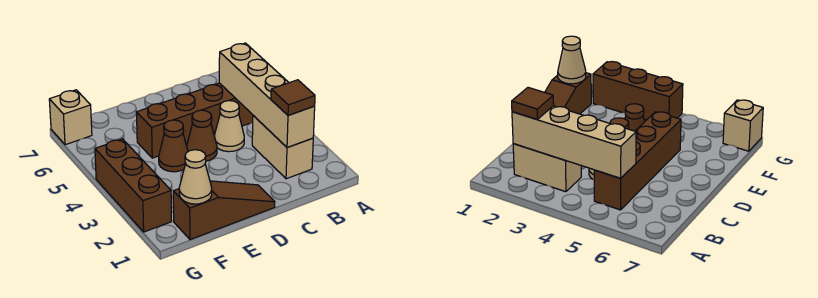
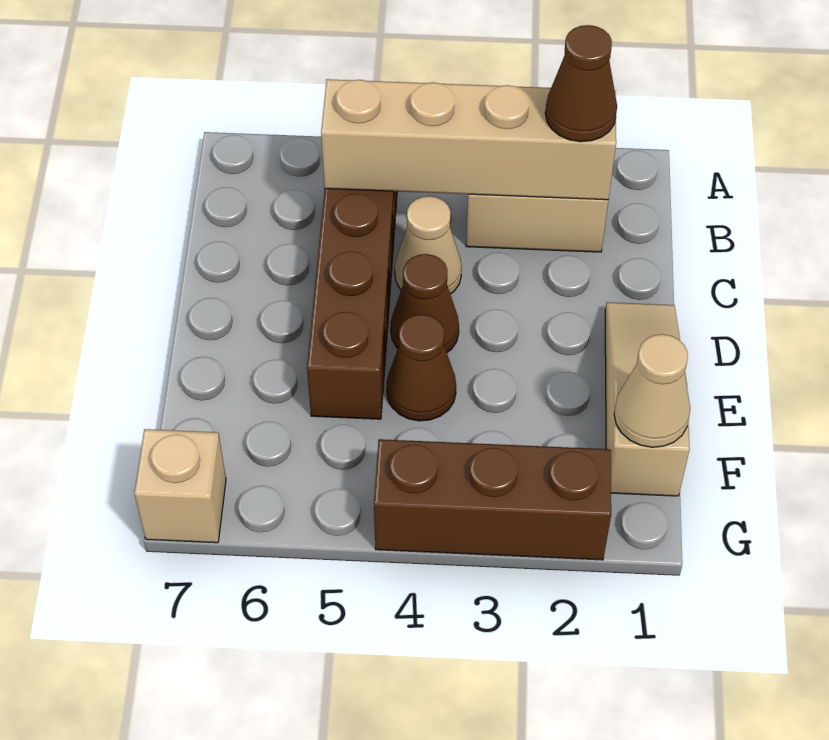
brown 1x1 tile [271,80,315,115] -> brown 1x1 cone [545,25,617,142]
brown 1x3 slope [173,181,275,240] -> tan 1x3 slope [605,302,690,496]

